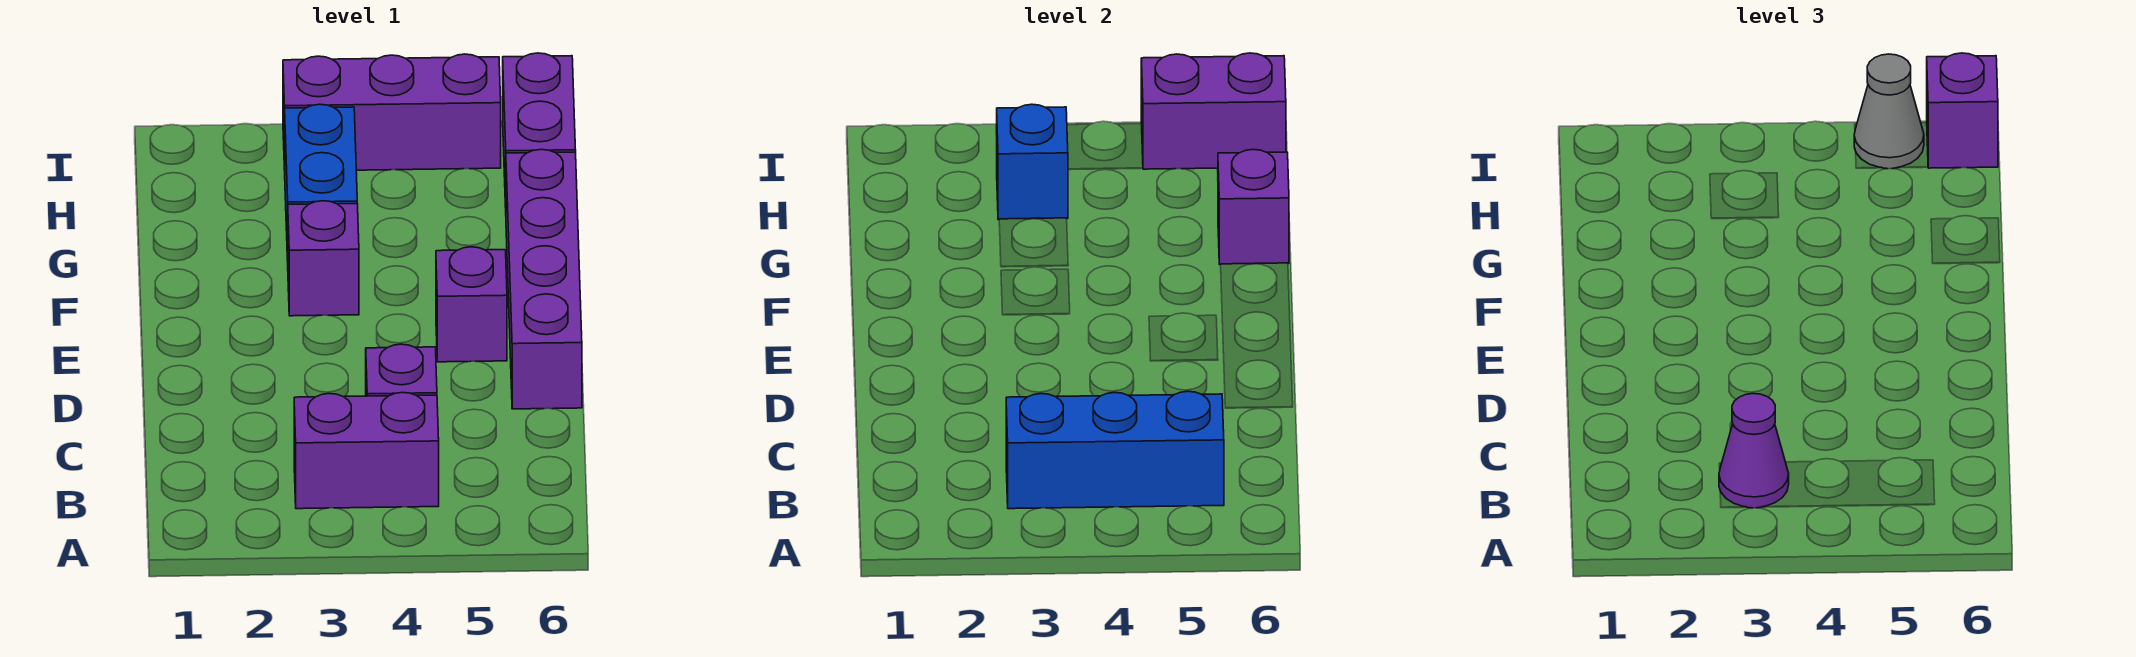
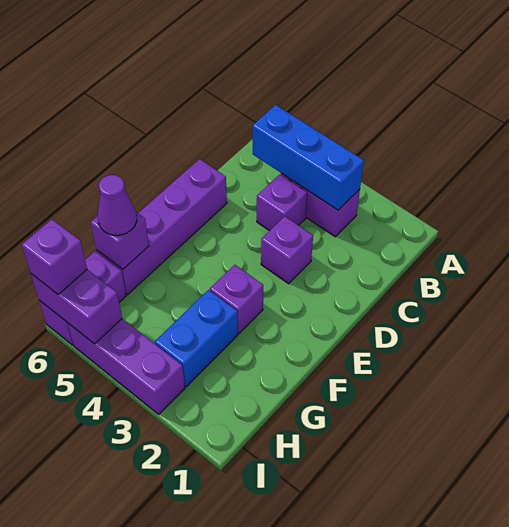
purple 1x1 cone [1719,394,1789,508] -> purple 1x1 cone moved to [98,175,137,235]
purple 1x1 brick [436,247,507,362] -> purple 1x1 brick moved to [261,216,313,284]
blue 1x1 brick [997,104,1068,220] -> none
grey 1x1 cone [1854,54,1924,169] -> none

